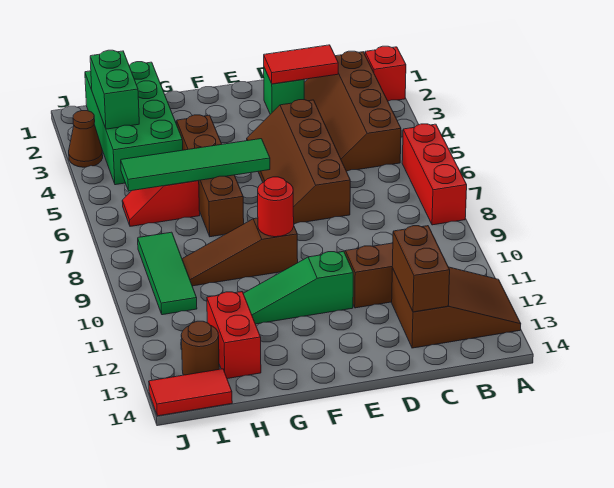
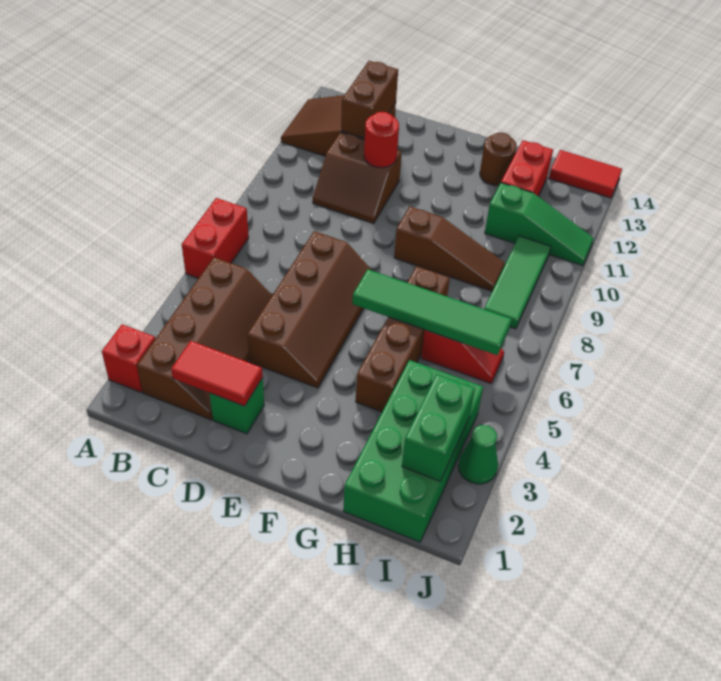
red 1x3 brick [402,124,467,225] -> red 1x2 brick [182,198,249,278]
green 1x3 slope [243,251,353,324] -> green 1x3 slope moved to [485,183,594,266]
red 1x1 round brick [258,177,294,237] -> red 1x1 round brick moved to [364,112,399,168]
brown 1x1 round brick [181,321,219,375] -> brown 1x1 round brick moved to [480,132,517,185]
brown 1x1 cone [69,111,103,167] -> green 1x1 cone [458,425,498,484]

